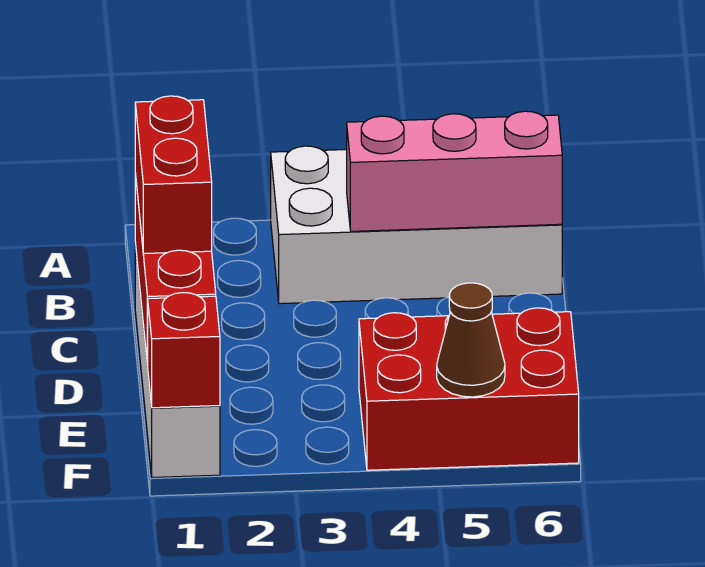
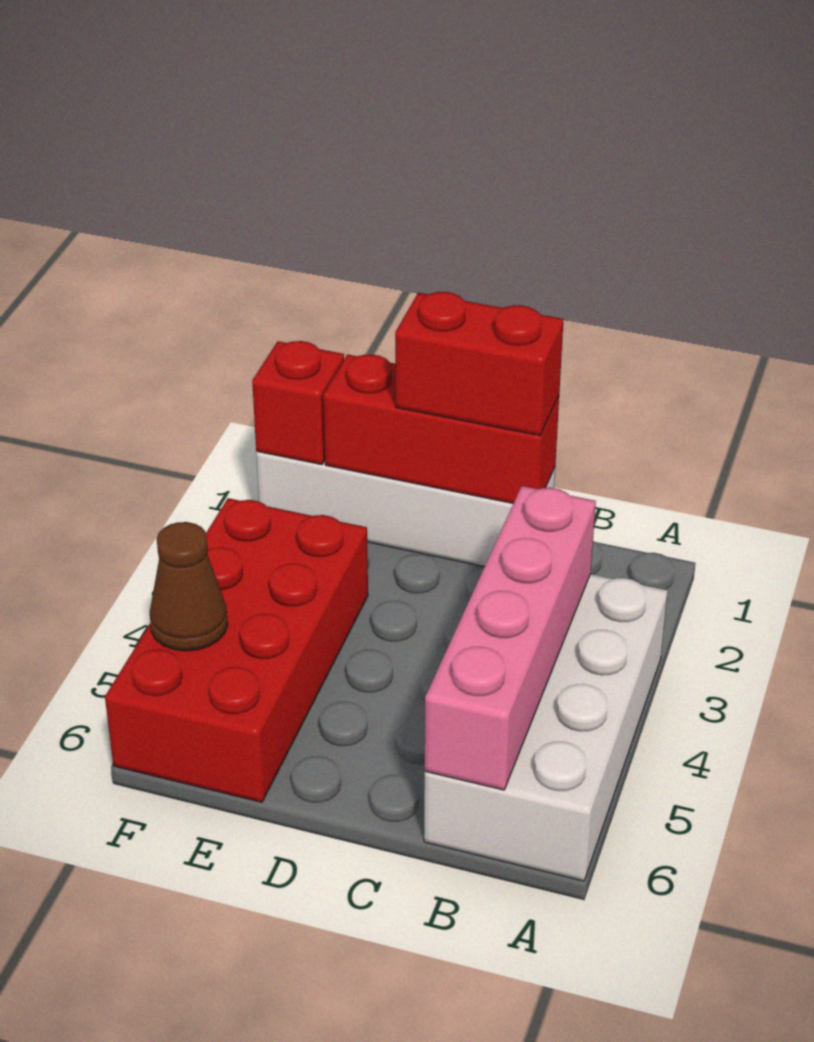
pink 1x3 brick [347,111,562,231] -> pink 1x4 brick [425,486,596,790]
red 2x3 brick [359,308,579,470] -> red 2x4 brick [105,498,368,802]

